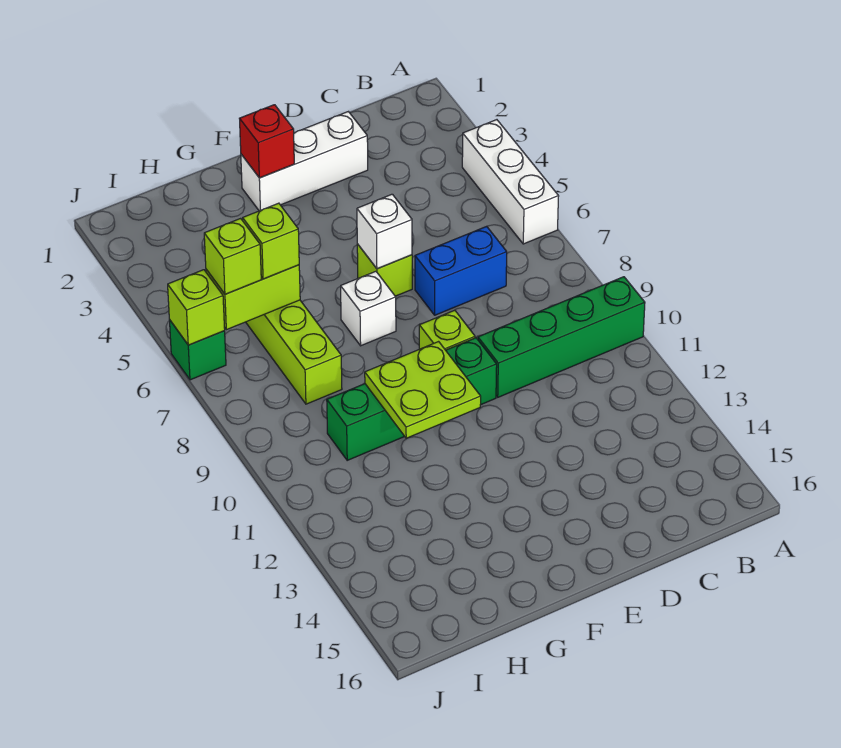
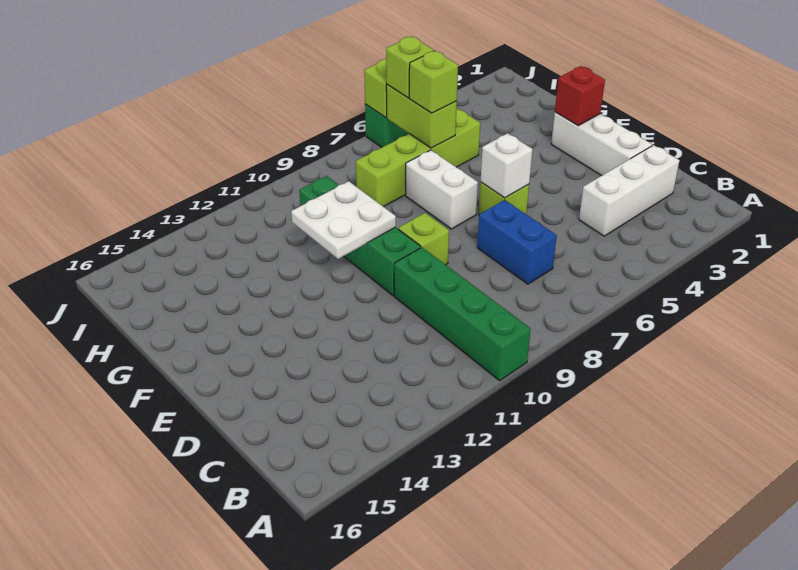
white 1x3 brick [462,120,559,244] -> white 1x3 brick moved to [579,145,679,236]
white 1x1 brick [341,271,396,346] -> white 1x2 brick [406,150,478,229]
lime 2x2 plate [365,342,481,438] -> white 2x2 plate [291,181,396,259]

